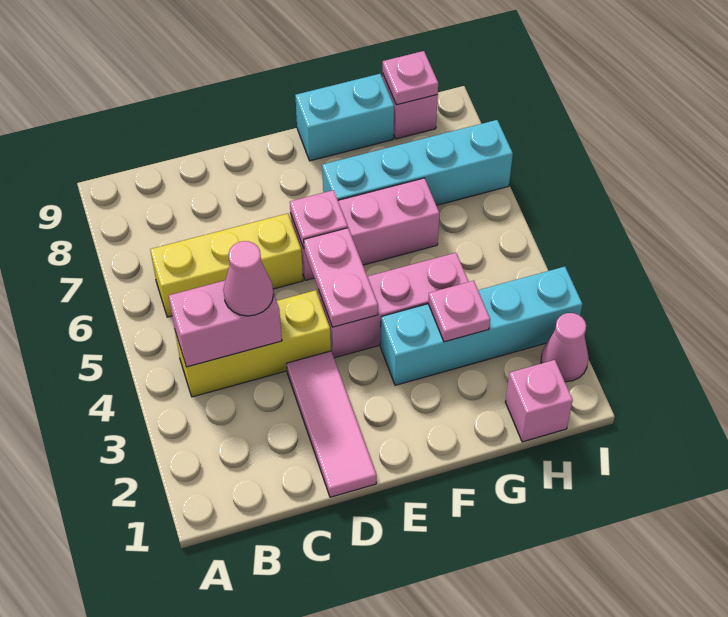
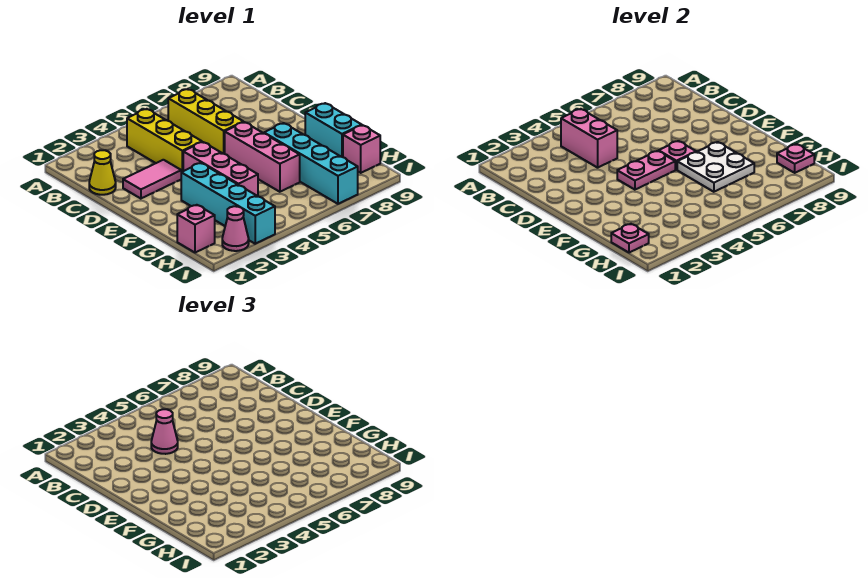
none -> yellow 1x1 cone [89,150,116,195]
pink 1x3 tile [287,351,376,497] -> pink 1x2 tile [123,160,181,199]
none -> white 2x2 plate [677,142,754,192]
pink 1x1 plate [428,281,490,342] -> pink 1x1 plate moved to [611,224,649,253]

